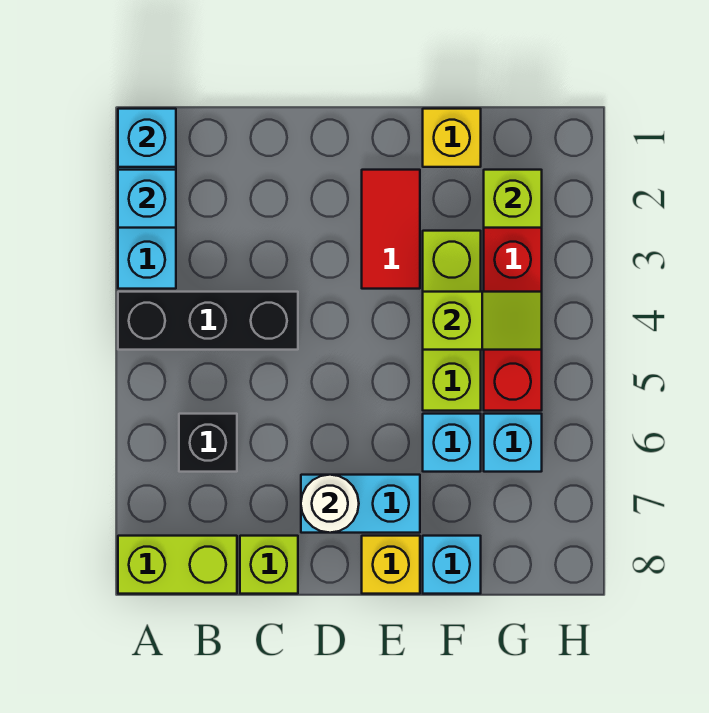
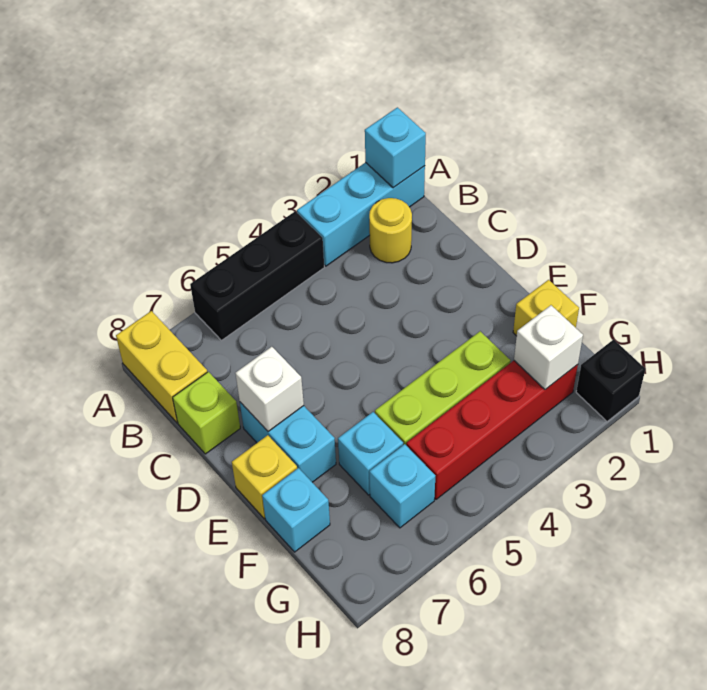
cyan 1x1 brick [118,170,176,228] -> none
black 1x3 brick [118,292,298,350] -> black 1x3 brick turned to [190,211,324,340]
lime 1x2 brick [118,536,237,594] -> yellow 1x2 brick [116,311,207,422]
none -> yellow 1x1 round brick [369,198,412,263]
black 1x1 brick [179,414,237,472] -> black 1x1 brick moved to [576,339,645,421]
white 1x1 round brick [301,475,359,533] -> white 1x1 brick [235,347,304,432]
red 1x2 tile [362,170,420,289] -> none
lime 1x2 slope [423,292,542,350] -> none
lime 1x1 brick [484,170,542,228] -> white 1x1 brick [514,305,583,390]

